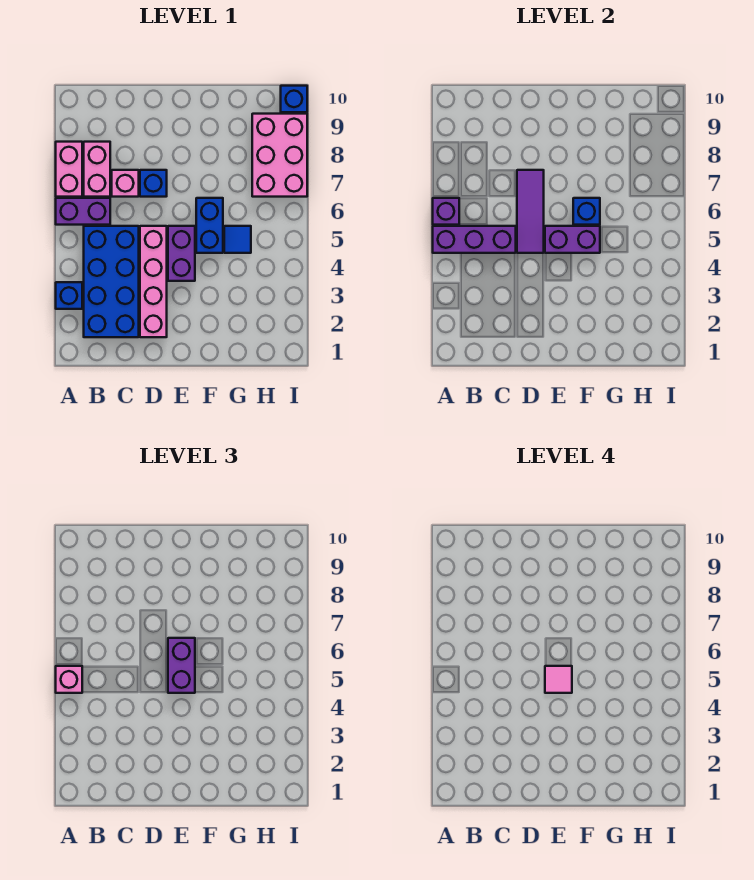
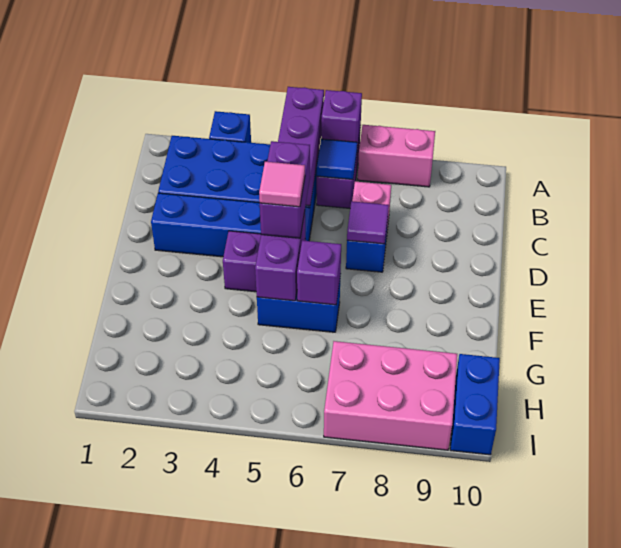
pink 1x1 brick [56,666,82,693] -> none
pink 1x2 brick [84,142,110,197] -> none
pink 1x4 brick [140,226,167,337] -> blue 1x4 brick [151,193,310,257]
purple 1x3 tile [517,170,544,253] -> purple 1x1 tile [347,201,389,244]
purple 1x2 brick [168,638,195,693] -> purple 1x2 brick turned to [260,141,310,238]
blue 1x1 brick [573,198,600,225] -> purple 1x1 brick [297,240,341,305]
blue 1x1 tile [224,226,251,253] -> blue 1x1 tile moved to [317,139,357,180]
blue 1x1 brick [281,86,307,112] -> blue 1x2 brick [450,354,500,455]

